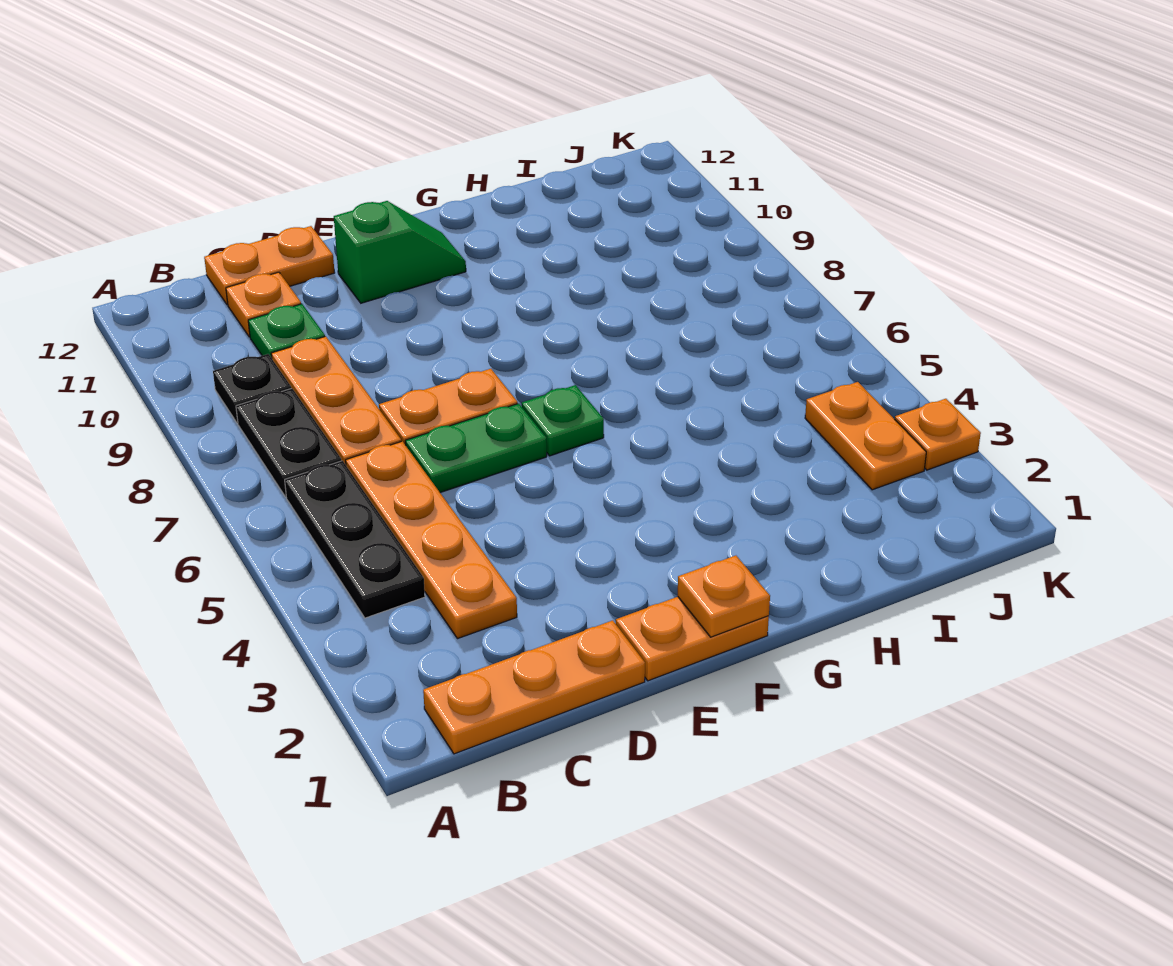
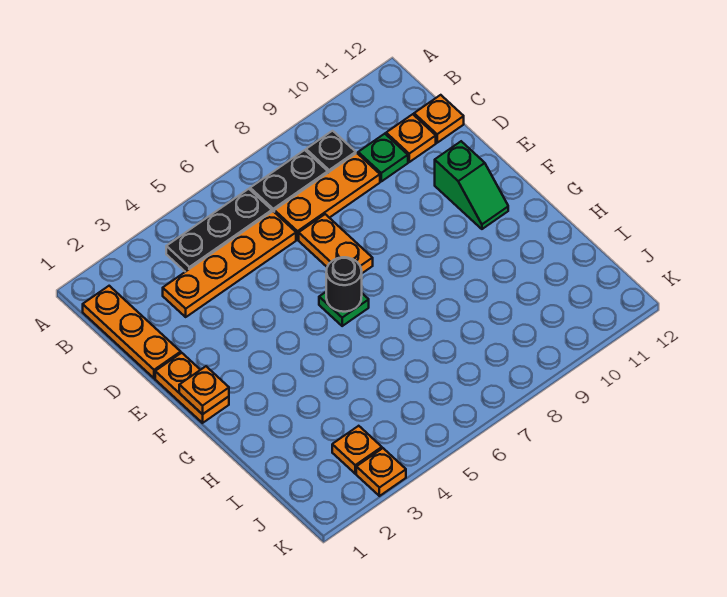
orange 1x2 plate [204,226,335,305] -> orange 1x1 plate [414,95,464,143]
green 1x2 plate [405,404,547,493] -> none
none -> black 1x1 round brick [326,257,362,312]
orange 1x2 plate [805,382,926,490] -> orange 1x1 plate [332,426,382,474]

